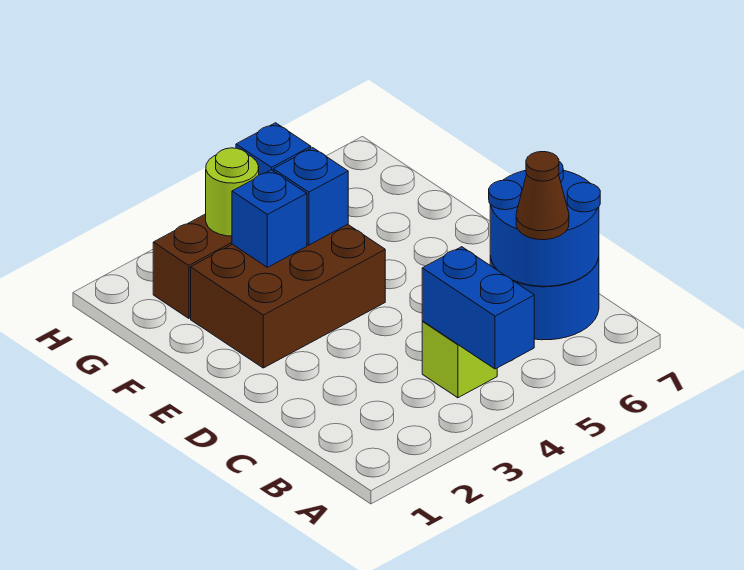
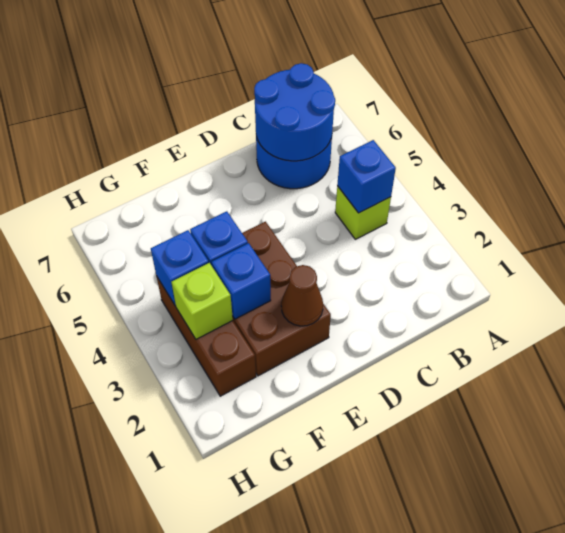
blue 1x2 brick [422,247,534,369] -> blue 1x1 brick [337,140,396,213]
brown 1x1 cone [516,152,569,240] -> brown 1x1 cone moved to [281,265,323,326]
lime 1x1 round brick [206,148,259,236] -> lime 1x1 brick [172,263,233,339]

